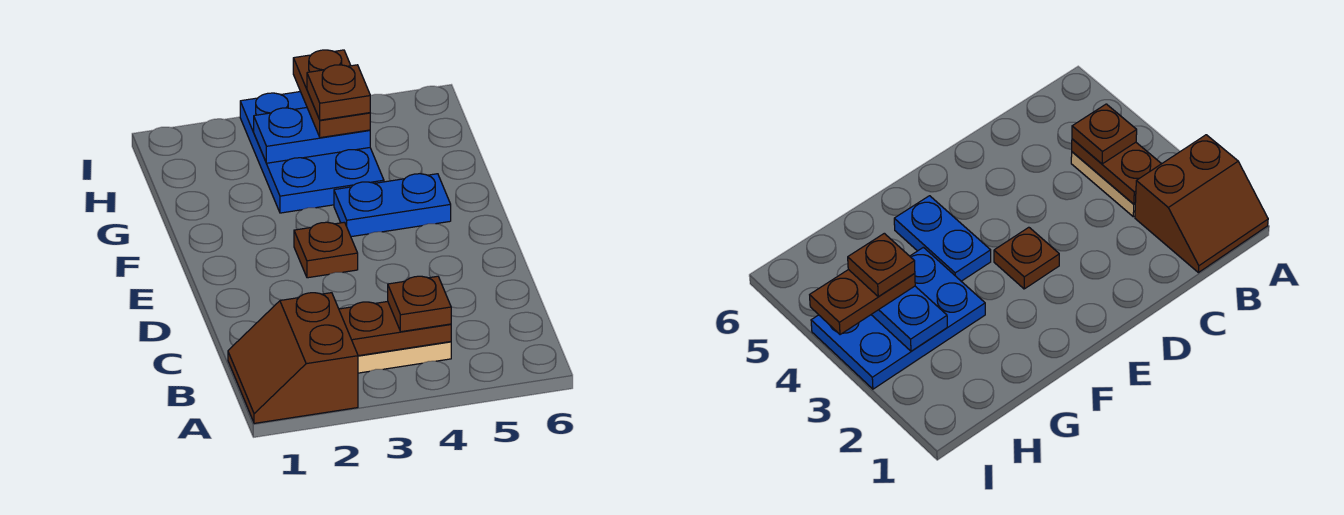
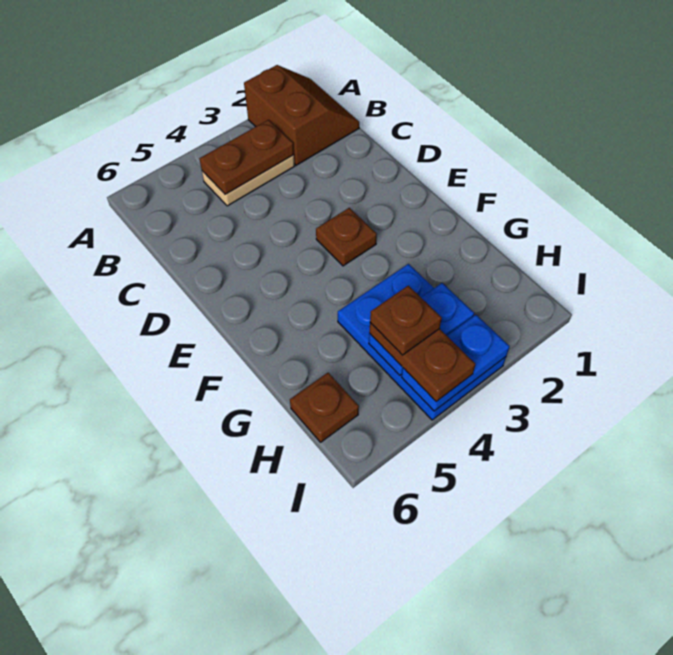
brown 1x1 plate [388,276,451,332] -> brown 1x1 plate moved to [290,373,359,442]
blue 1x2 plate [334,174,451,237] -> blue 1x2 plate moved to [402,315,510,411]

